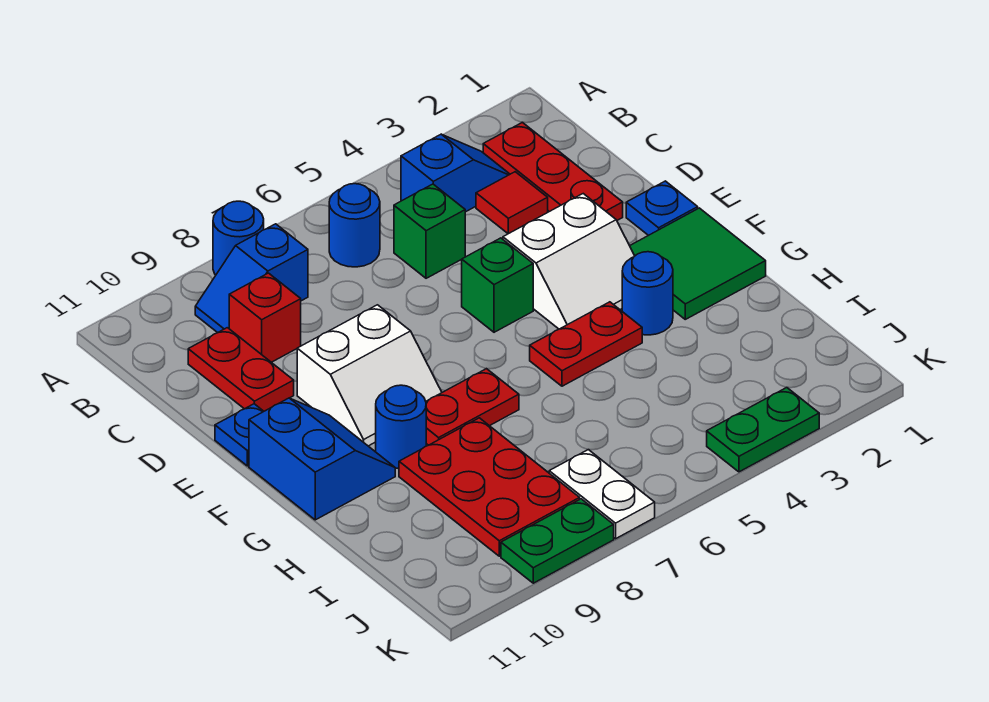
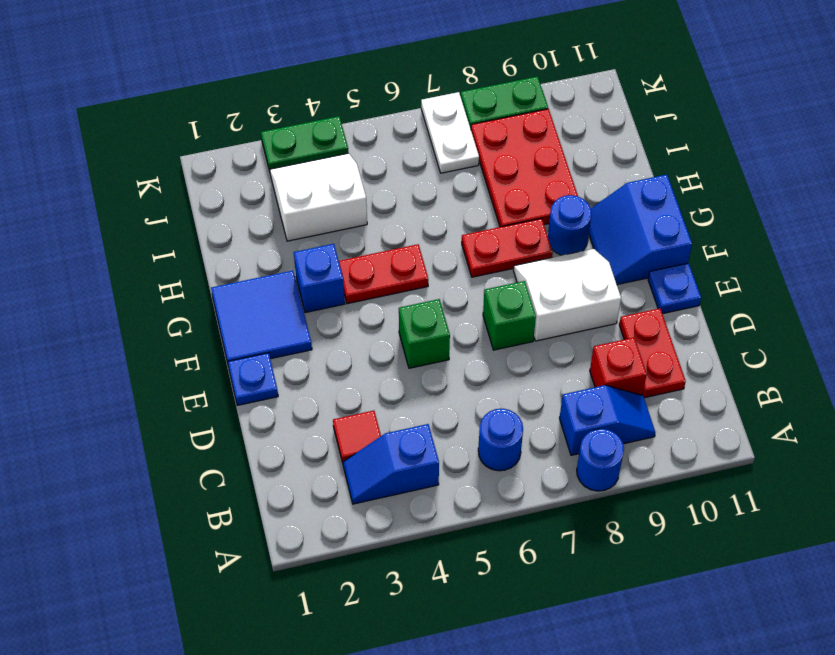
red 1x3 plate [483,122,623,220] -> none
green 1x1 brick [394,184,465,278] -> green 1x1 brick moved to [483,281,536,350]
white 2x2 slope [503,194,634,329] -> white 2x2 slope moved to [270,153,367,241]
green 2x2 tile [630,208,766,319] -> blue 2x2 tile [211,271,312,362]
blue 1x1 round brick [622,252,673,335] -> blue 1x1 brick [294,244,345,313]

